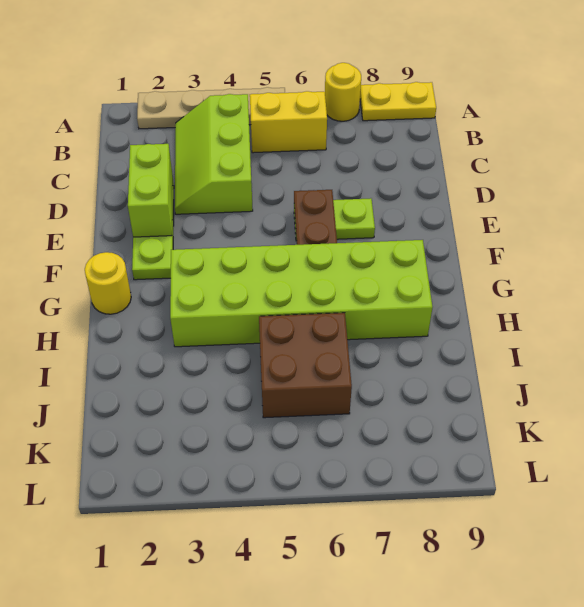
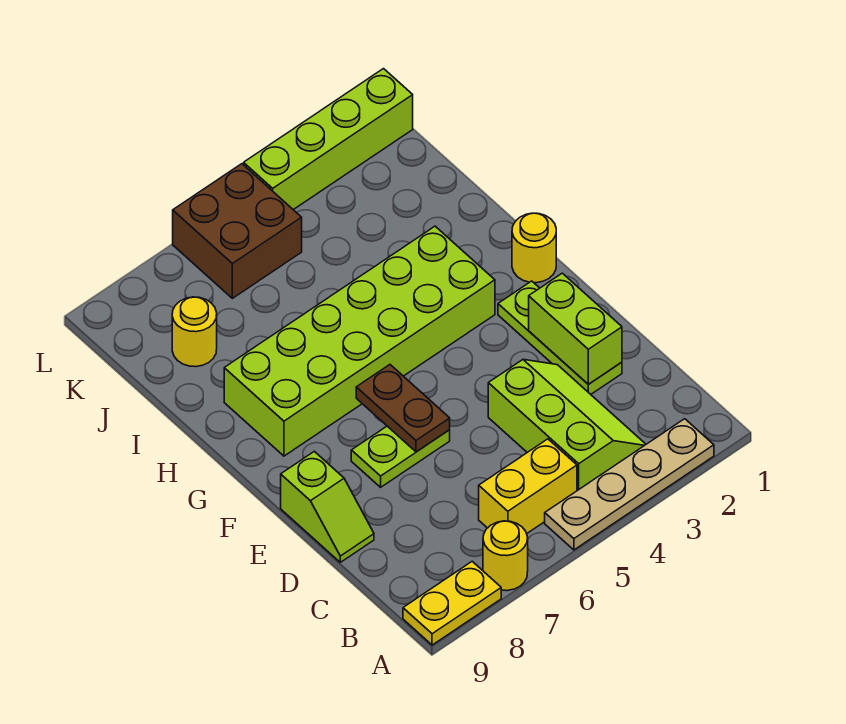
none -> lime 1x2 slope [281,451,374,562]
brown 2x2 brick [259,313,352,418] -> brown 2x2 brick moved to [173,164,302,298]
none -> yellow 1x1 round brick [172,297,217,367]
none -> lime 1x4 brick [244,69,413,210]

